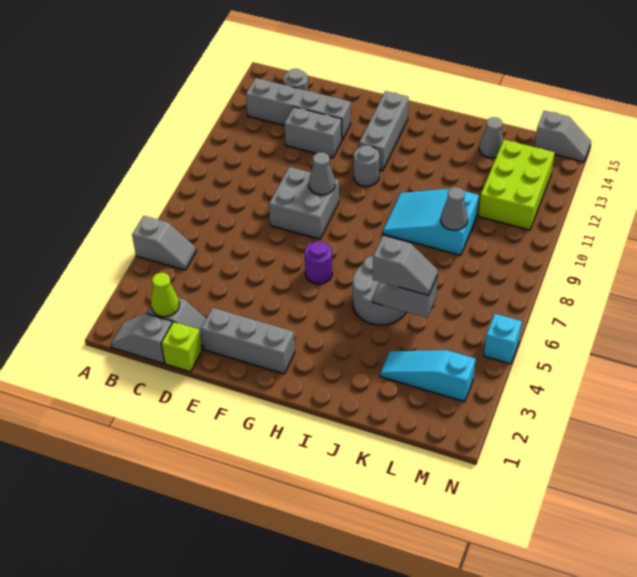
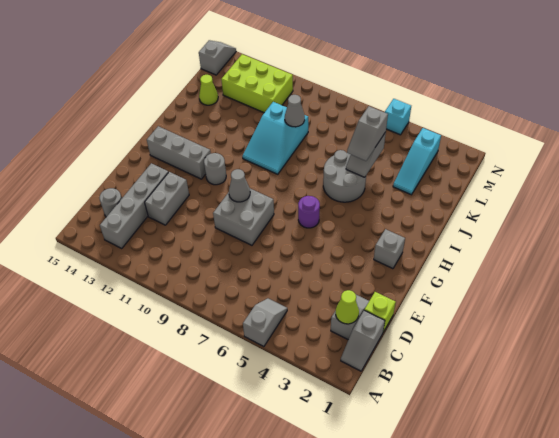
grey 1x3 brick [201,308,295,374] -> grey 1x1 brick [374,229,405,269]
grey 1x2 slope [373,236,438,295] -> grey 1x2 slope turned to [347,106,388,161]
grey 1x1 cone [479,117,504,158] -> lime 1x1 cone [199,75,218,105]

